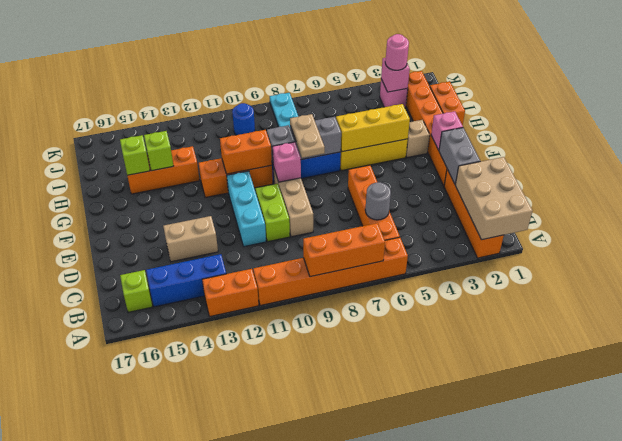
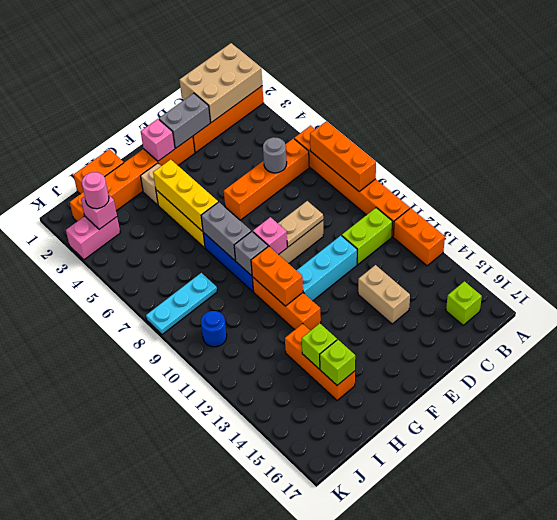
blue 1x3 brick [146,254,226,307] -> none
lime 1x2 brick [255,184,290,242] -> lime 1x2 brick moved to [342,208,393,264]
tan 1x2 plate [290,114,325,158] -> tan 1x2 plate moved to [278,201,323,247]
pink 1x1 brick [380,79,408,108] -> pink 1x2 brick [66,216,120,260]

